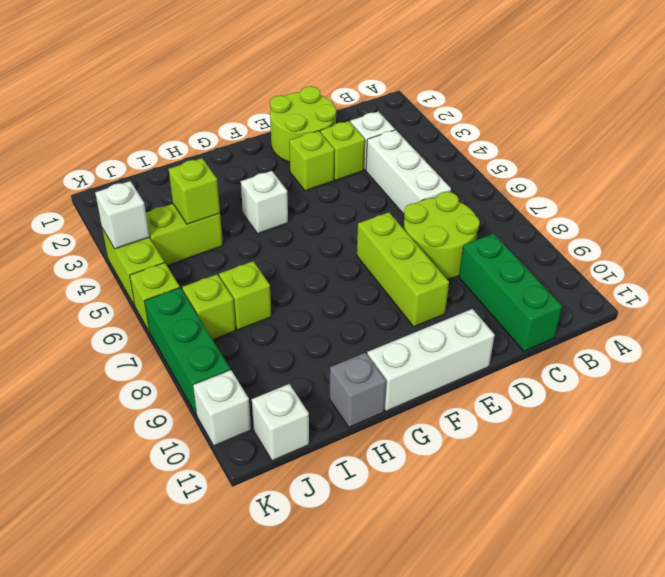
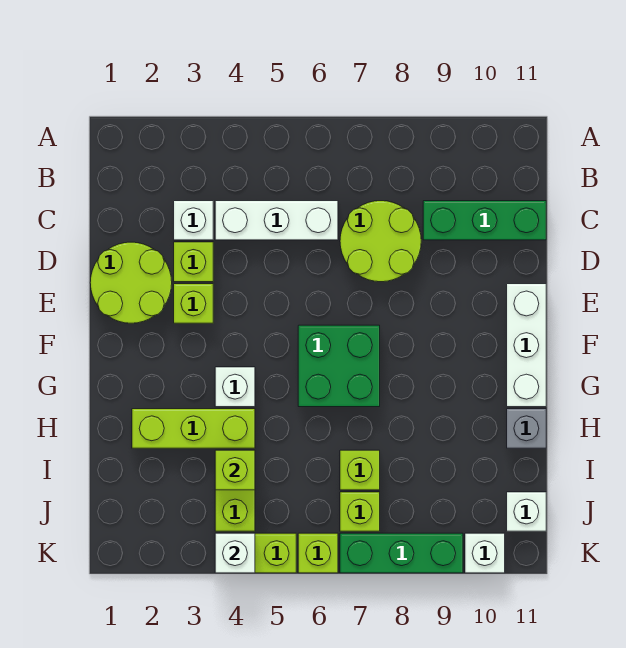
lime 1x3 brick [357,212,449,327] -> lime 1x3 brick moved to [132,409,255,448]
none -> green 2x2 brick [298,325,380,407]

